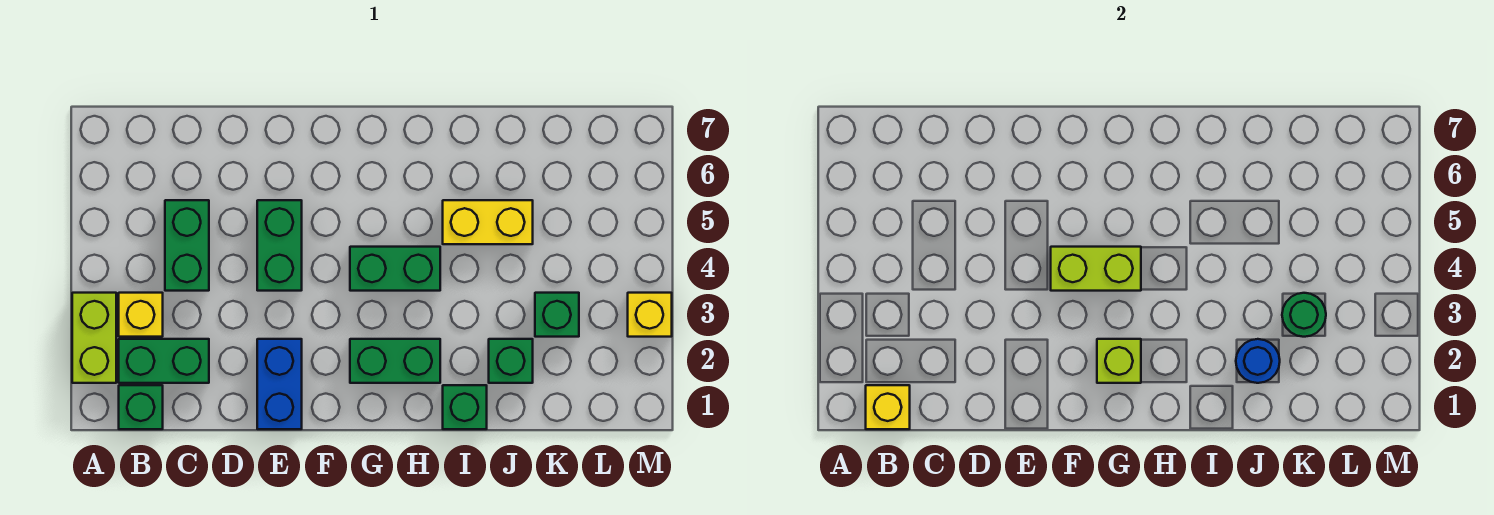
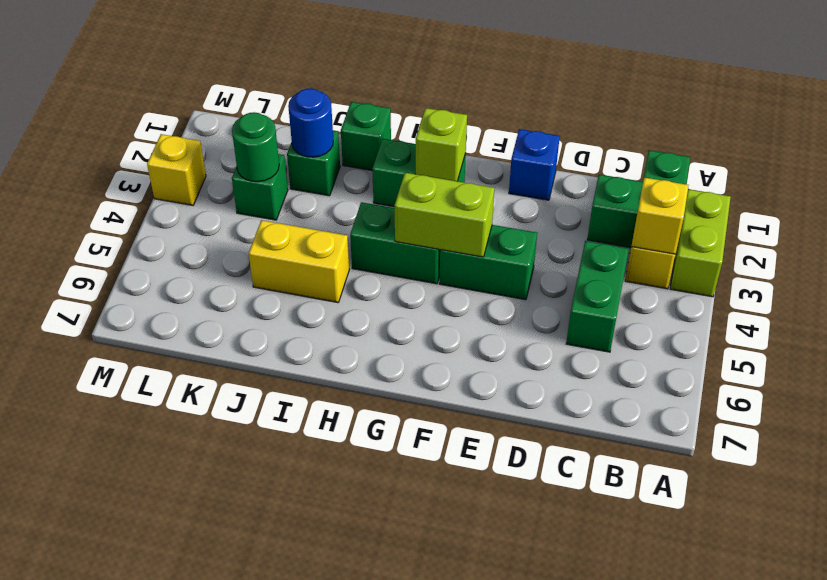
yellow 1x1 brick [866,385,910,429] -> yellow 1x1 brick moved to [631,178,689,254]
blue 1x2 brick [257,339,302,429] -> blue 1x1 brick [509,129,560,200]
green 1x2 brick [257,200,302,291] -> green 1x2 brick turned to [439,225,537,300]

